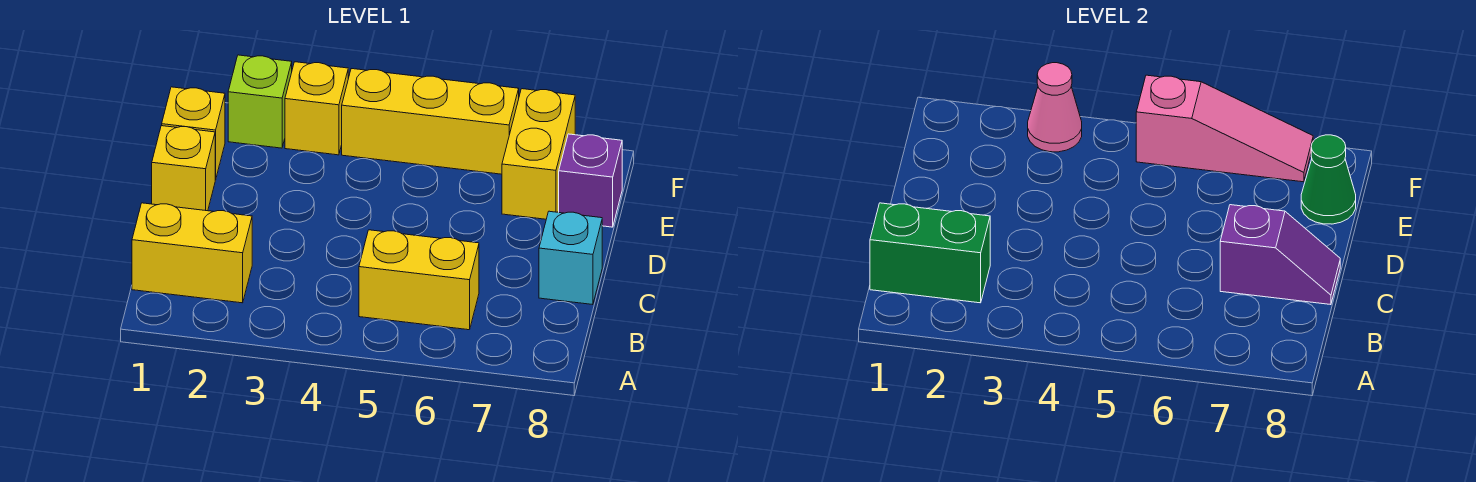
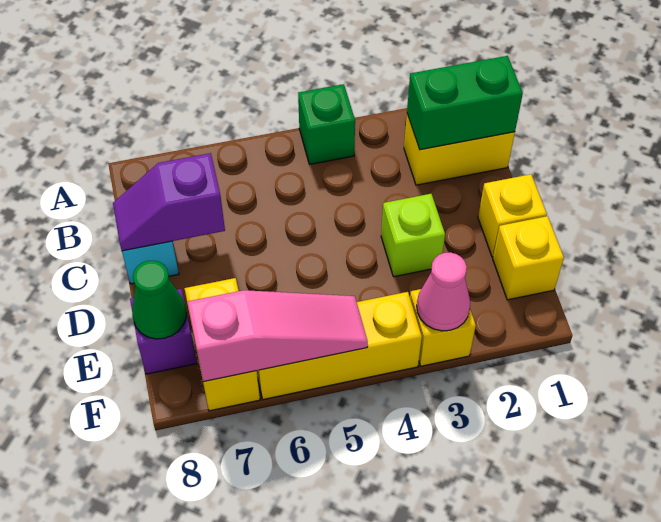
none -> green 1x1 brick [298,84,355,164]
yellow 1x2 brick [359,230,479,330] -> none
lime 1x1 brick [228,55,292,148] -> lime 1x1 brick moved to [381,194,445,277]
pink 1x3 slope [1136,75,1313,182] -> pink 1x3 slope turned to [187,290,368,382]

